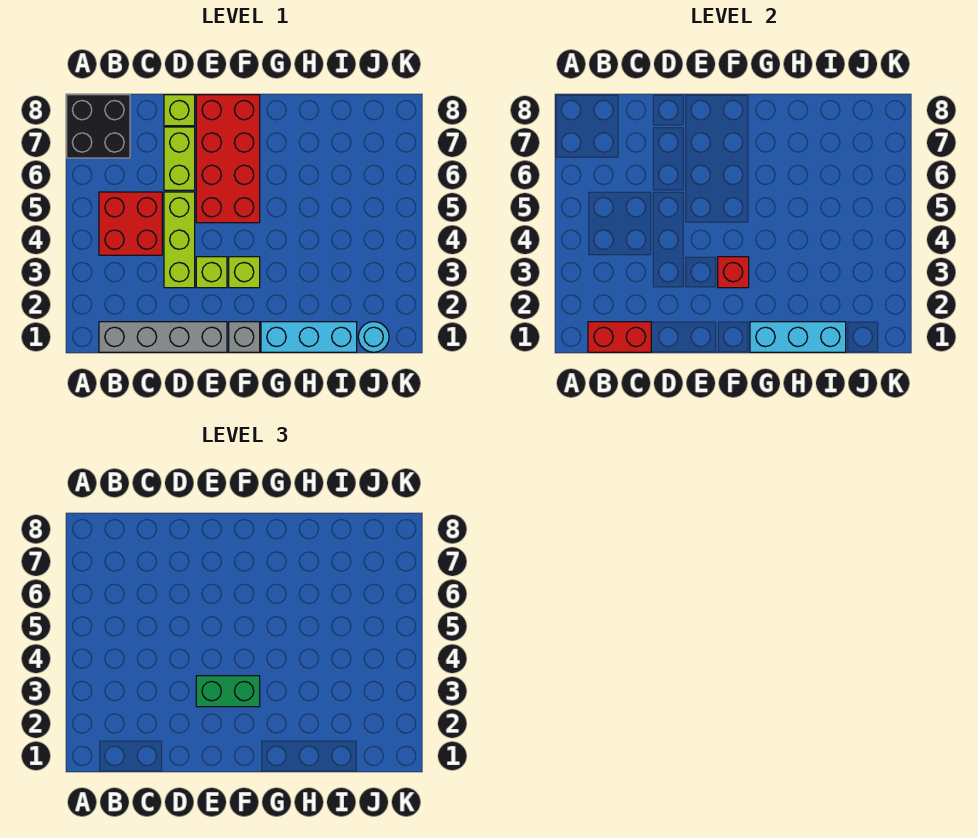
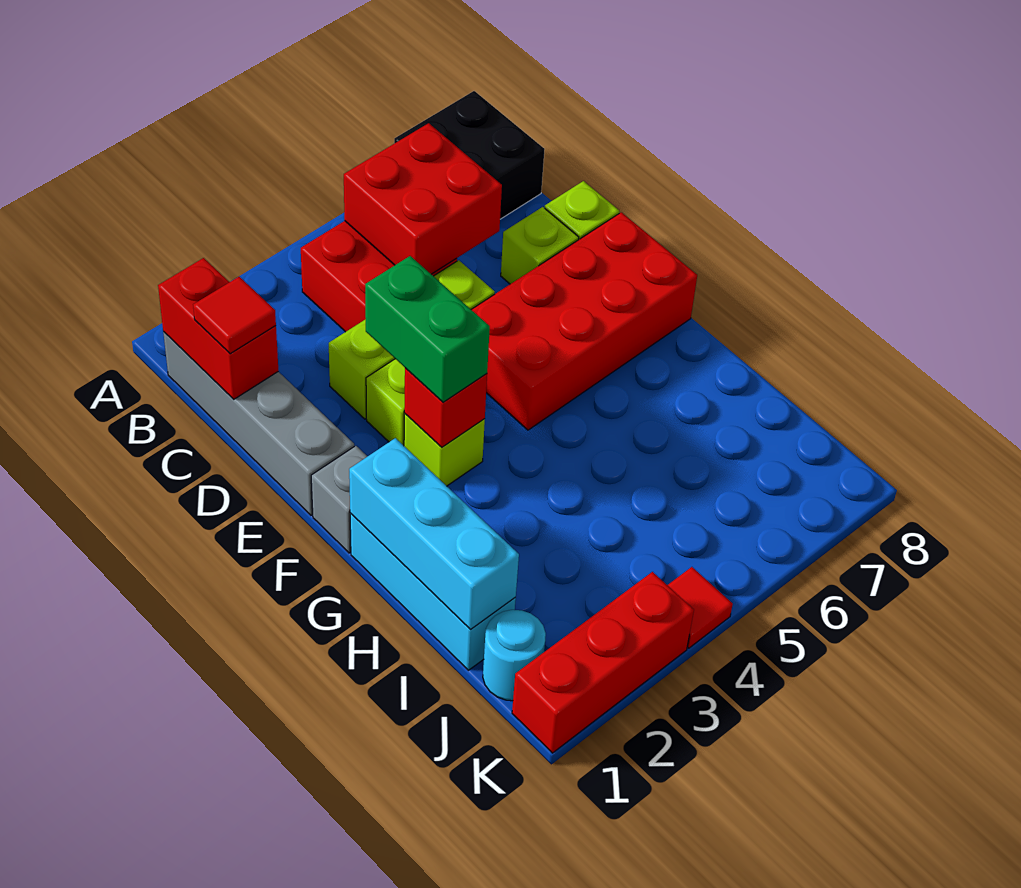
none -> red 2x2 brick [344,123,502,274]
none -> red 1x1 tile [193,277,276,354]
lime 1x2 brick [164,127,195,190] -> lime 1x1 brick [501,207,579,284]
none -> red 1x3 brick [512,572,694,753]
none -> red 1x1 tile [668,567,733,648]

